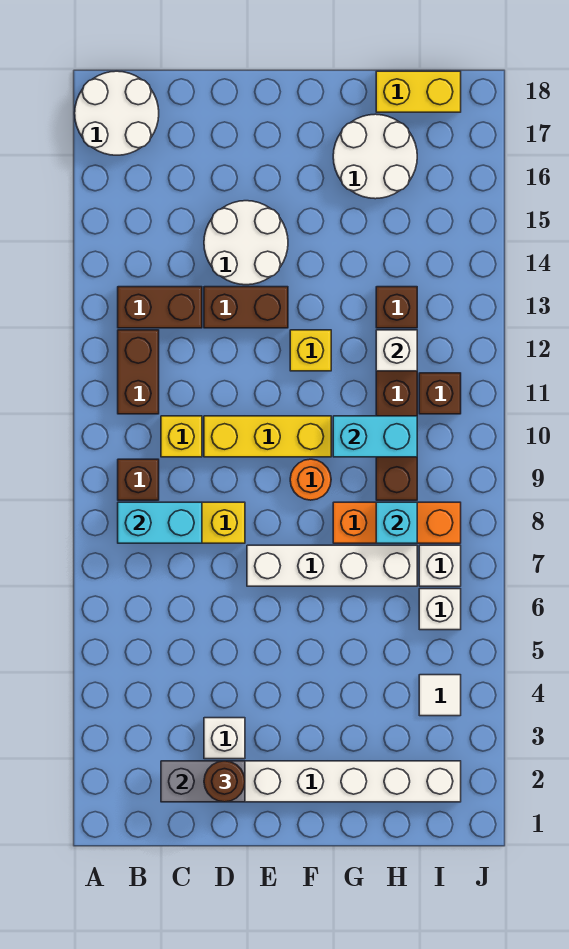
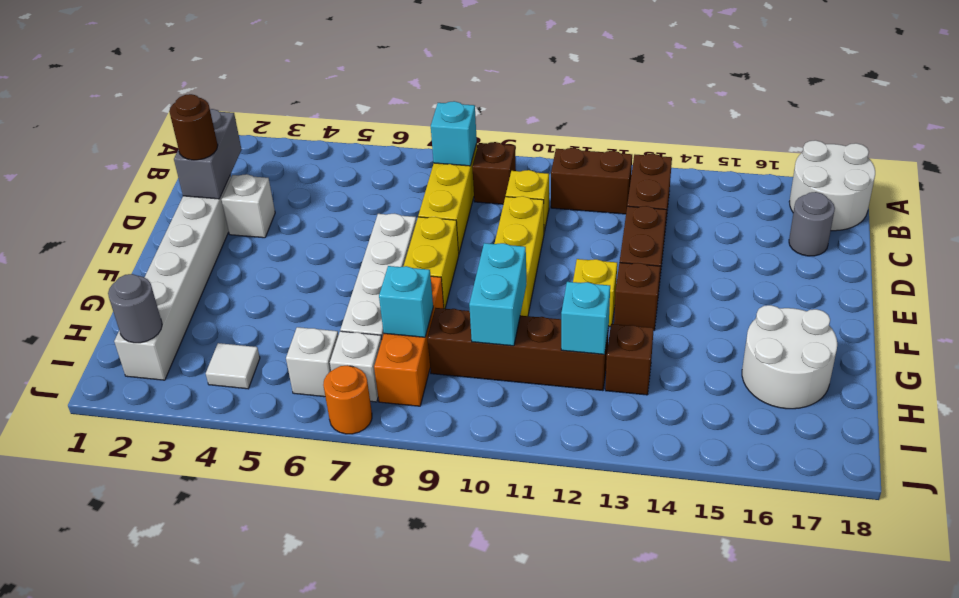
cyan 1x2 brick [118,502,202,543] -> cyan 1x1 brick [431,101,477,166]
none -> grey 1x1 round brick [789,192,835,256]
white 2x2 round brick [204,201,288,285] -> none
orange 1x1 round brick [290,459,331,500] -> orange 1x1 round brick moved to [323,365,372,434]
white 1x1 brick [376,330,417,371] -> cyan 1x1 brick [561,282,610,354]
yellow 1x2 brick [376,71,461,112] -> yellow 1x2 brick moved to [403,217,459,309]
none -> grey 1x1 round brick [108,274,162,343]
brown 1x1 brick [419,373,461,414] -> brown 1x1 brick moved to [614,263,660,330]

